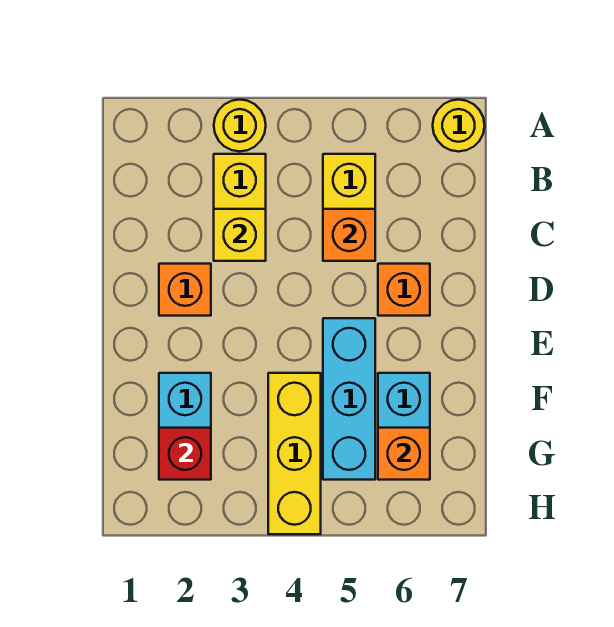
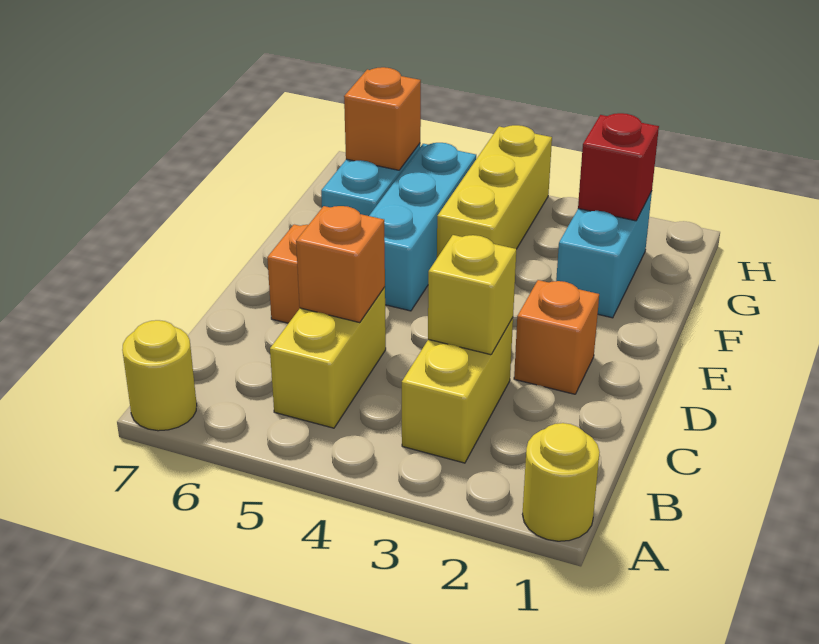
yellow 1x1 round brick [214,100,266,151] -> yellow 1x1 round brick moved to [522,423,600,541]

